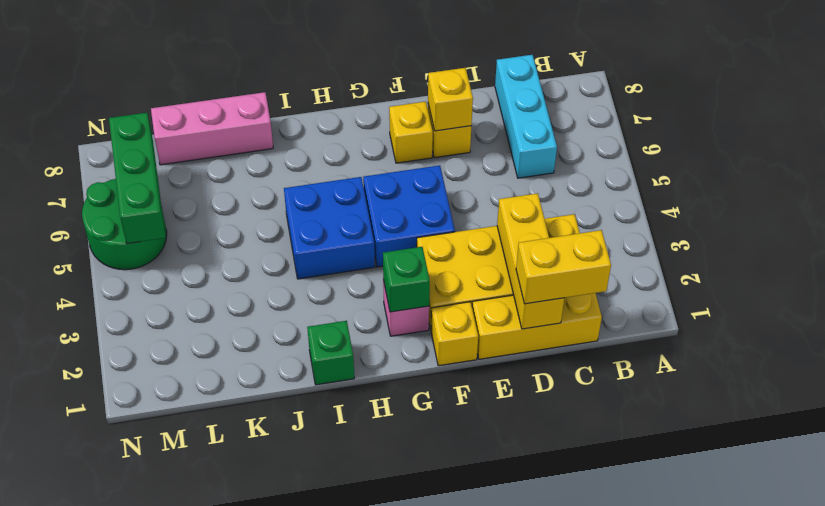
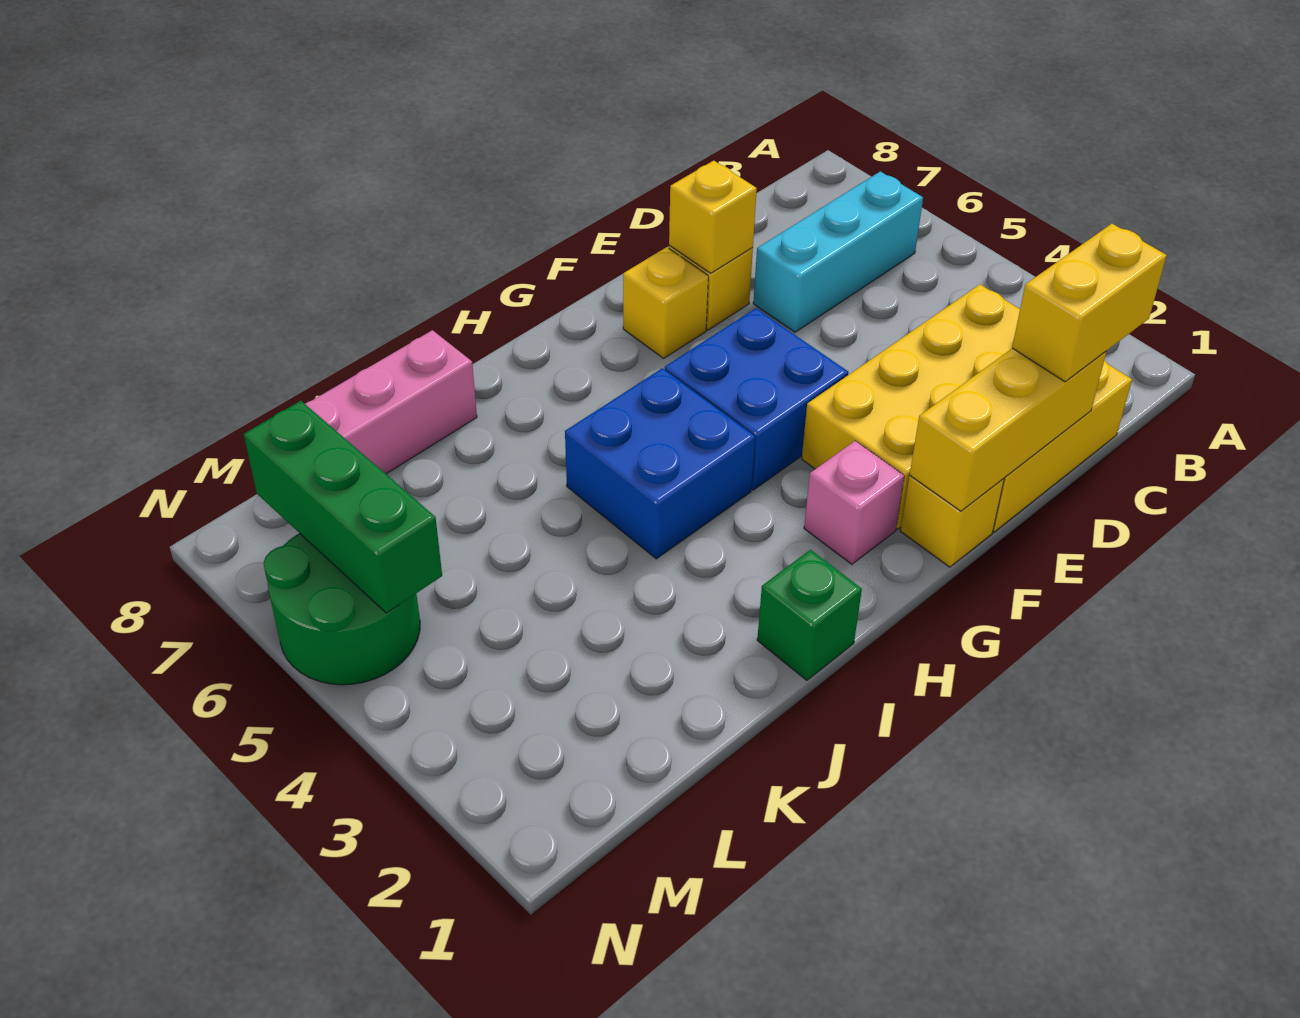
cyan 1x3 brick [495,55,557,178] -> cyan 1x3 brick turned to [753,171,923,332]
yellow 1x3 brick [497,193,564,329] -> yellow 1x3 brick turned to [910,348,1106,511]
green 1x1 brick [383,247,430,312] -> none

